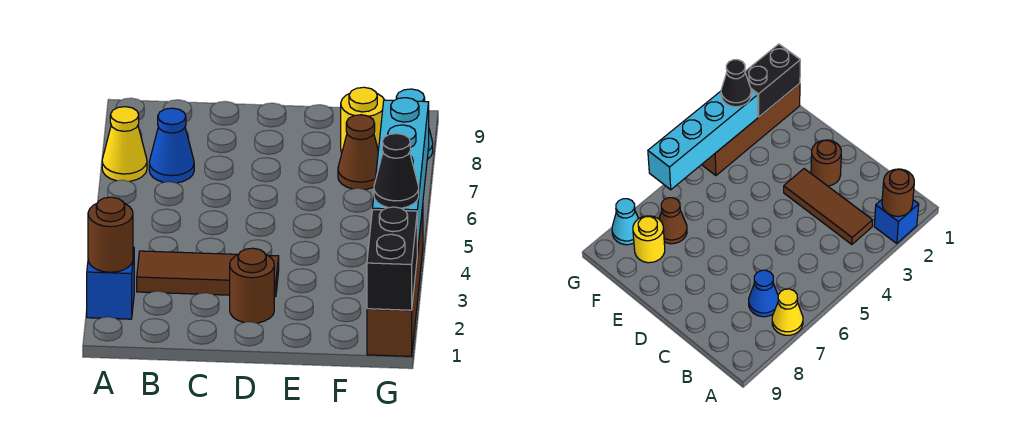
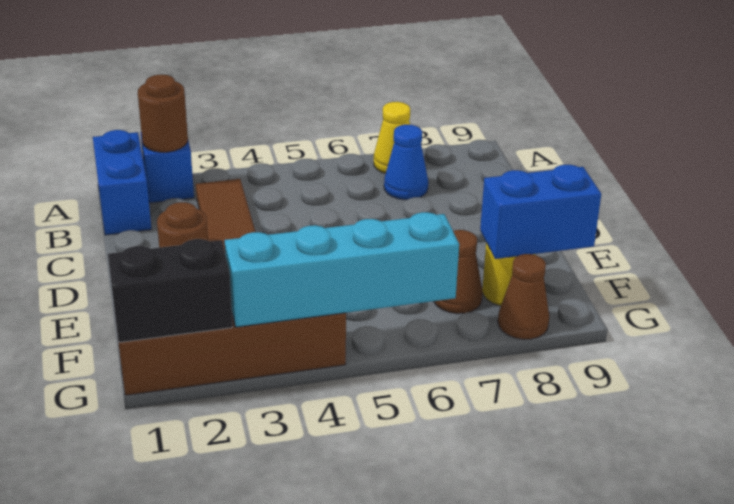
none -> blue 1x2 brick [93,130,151,235]
none -> blue 1x2 brick [480,165,601,259]
black 1x1 cone [374,134,419,208] -> none
cyan 1x1 cone [612,199,639,245] -> brown 1x1 cone [498,254,549,339]

